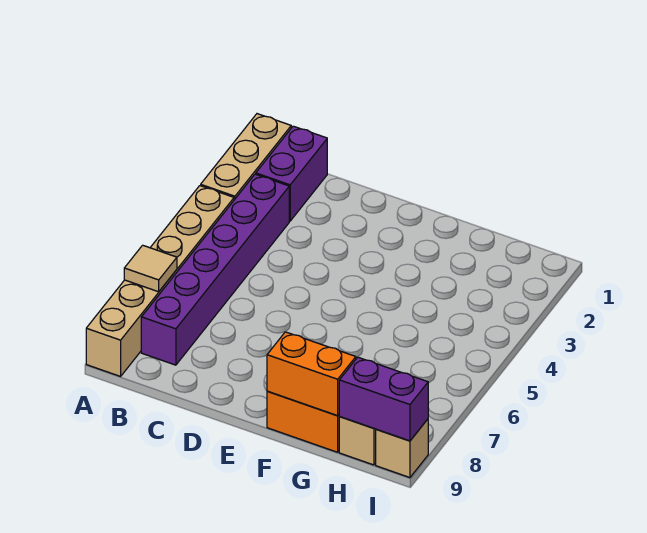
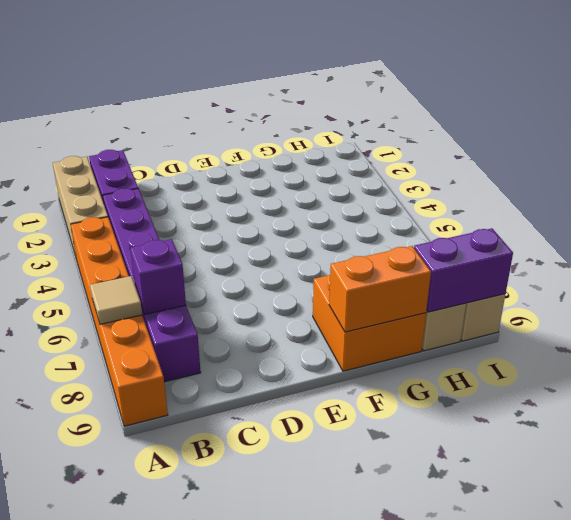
tan 1x6 brick [86,186,234,376] -> orange 1x6 brick [71,217,168,426]
none -> purple 1x1 brick [130,239,186,315]

